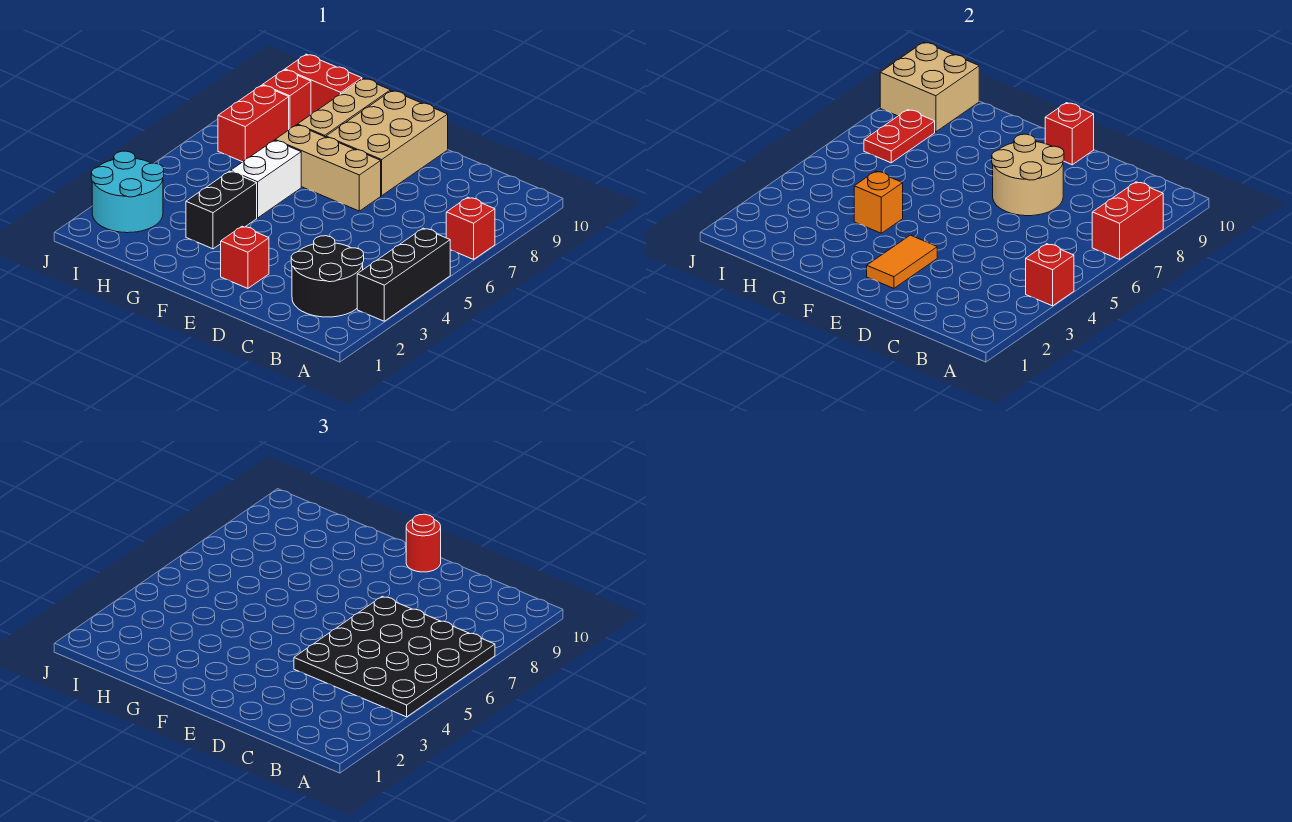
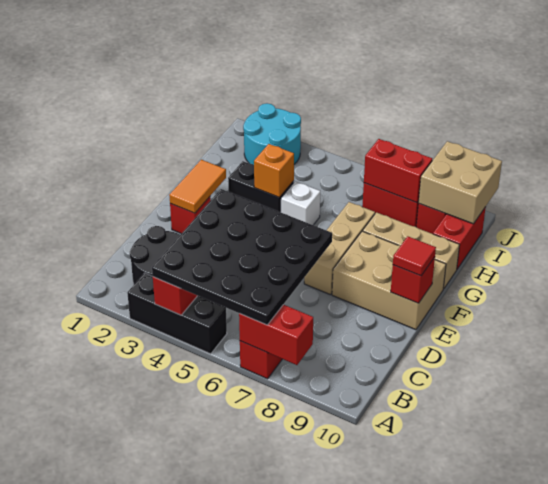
tan 2x2 round brick [992,134,1064,216] -> none
orange 1x2 tile [867,235,937,288] -> orange 1x2 tile turned to [169,160,226,213]
red 1x1 round brick [406,514,441,572] -> red 1x1 tile [393,236,436,276]
white 1x2 brick [231,140,301,218] -> white 1x1 brick [281,181,320,225]
red 1x2 plate [864,110,935,163] -> red 1x2 brick [364,139,432,203]

